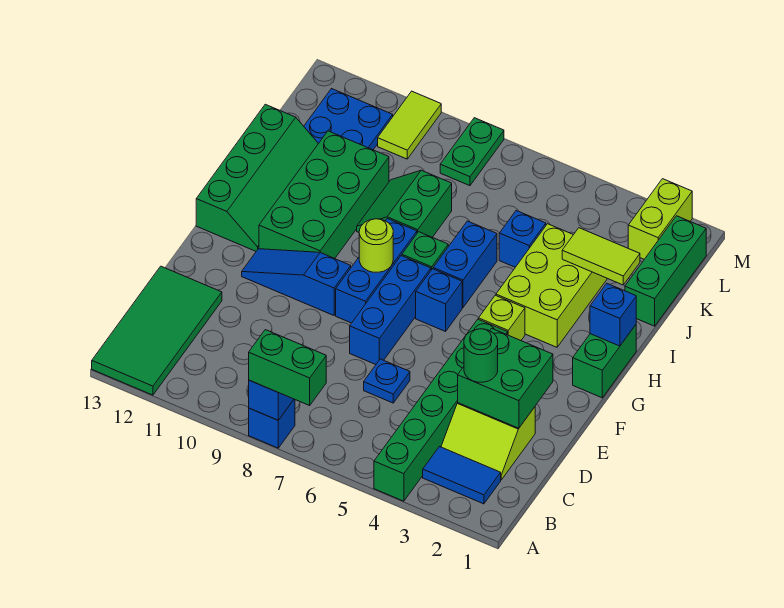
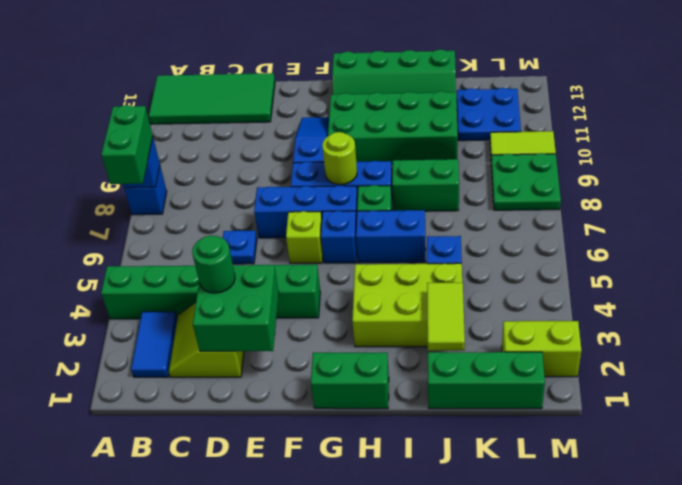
lime 1x1 brick [479,295,525,340] -> lime 1x1 brick moved to [286,211,323,263]
blue 1x1 brick [590,284,636,346] -> none
green 1x2 plate [440,118,504,186] -> green 2x2 plate [491,153,561,210]

